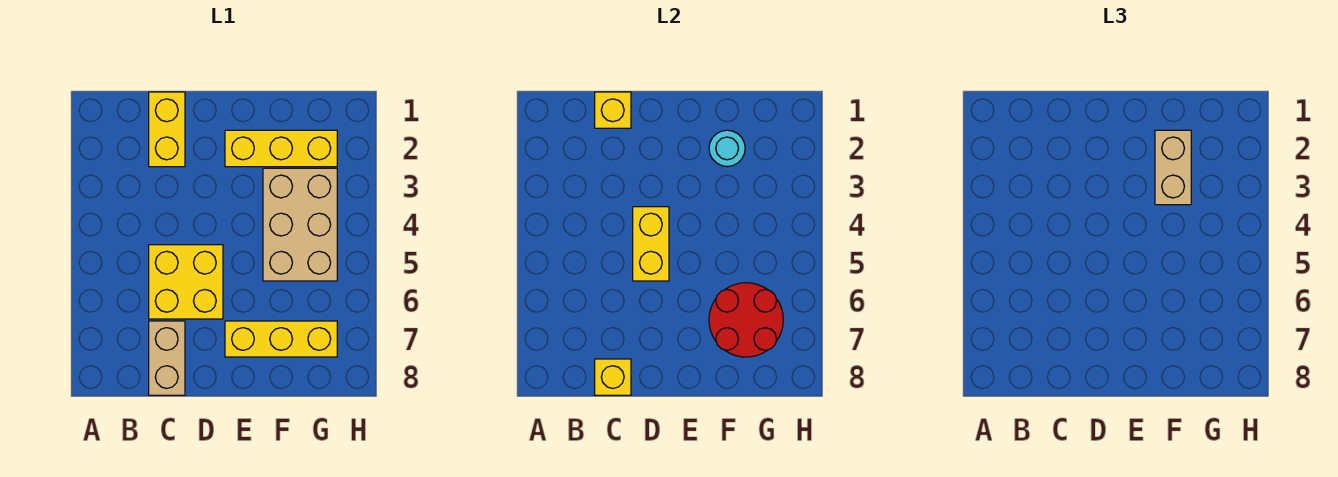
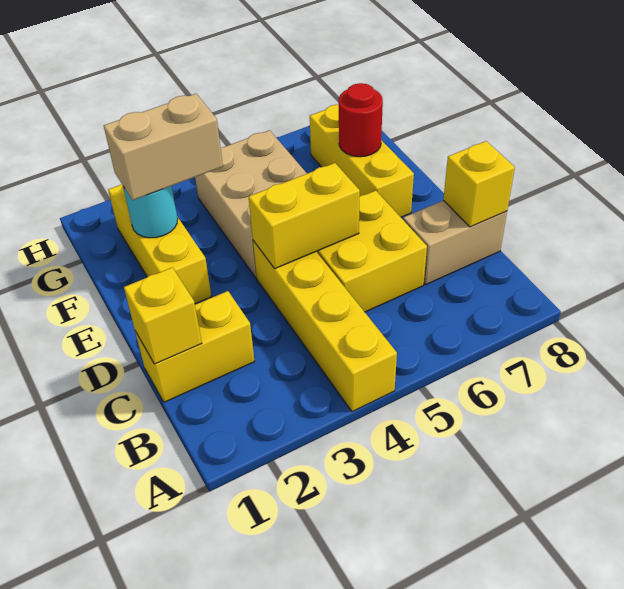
none -> yellow 1x4 brick [253,241,397,412]
tan 2x3 brick [263,168,337,281] -> tan 2x3 brick turned to [195,130,307,278]
red 2x2 round brick [709,283,783,357] -> red 1x1 round brick [339,83,383,157]

